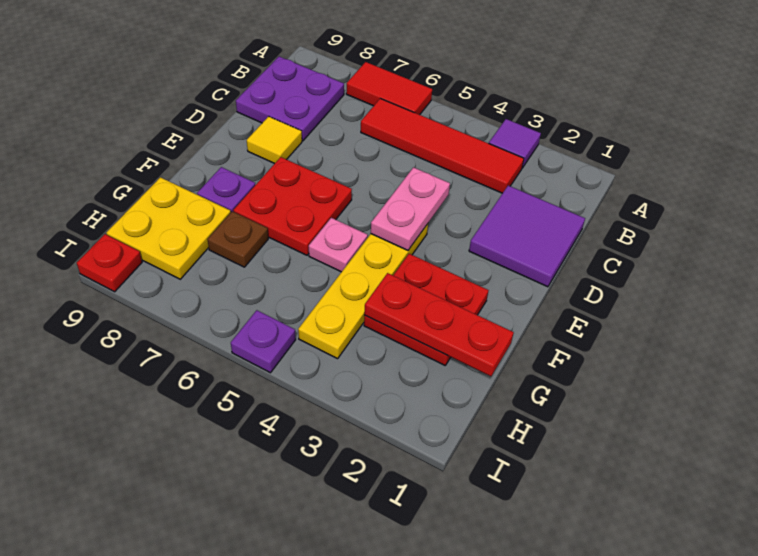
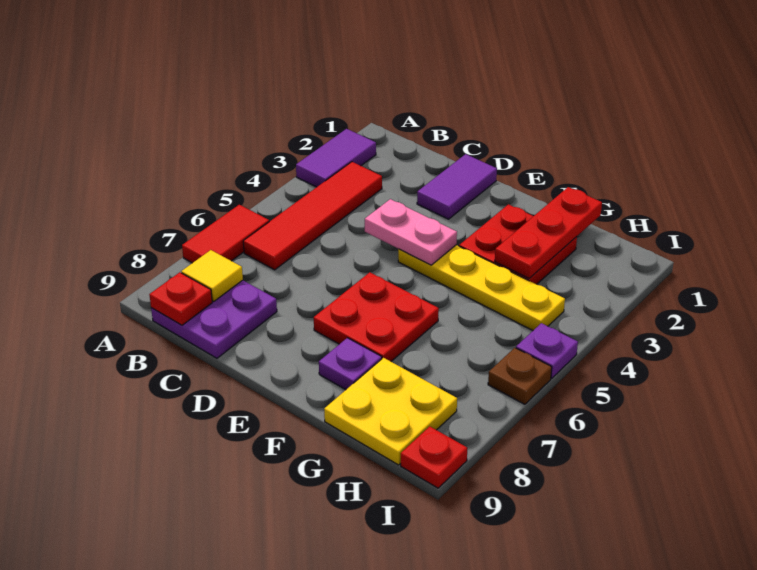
purple 1x1 tile [489,119,541,168] -> purple 1x2 tile [296,129,376,187]
none -> red 1x1 plate [149,272,212,325]
purple 2x2 tile [469,186,585,287] -> purple 1x2 tile [417,154,497,219]
yellow 1x1 tile [247,116,302,164] -> yellow 1x1 tile moved to [181,250,243,301]
pink 1x1 plate [309,218,368,272] -> none
brown 1x1 plate [207,211,268,267] -> brown 1x1 plate moved to [488,348,552,404]

